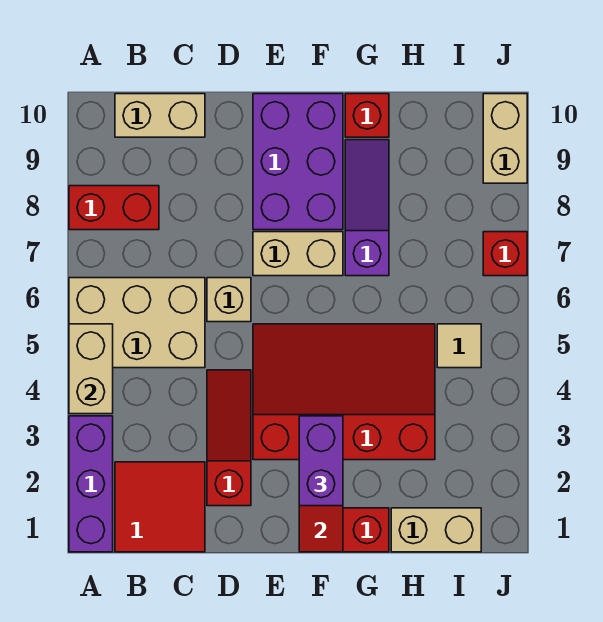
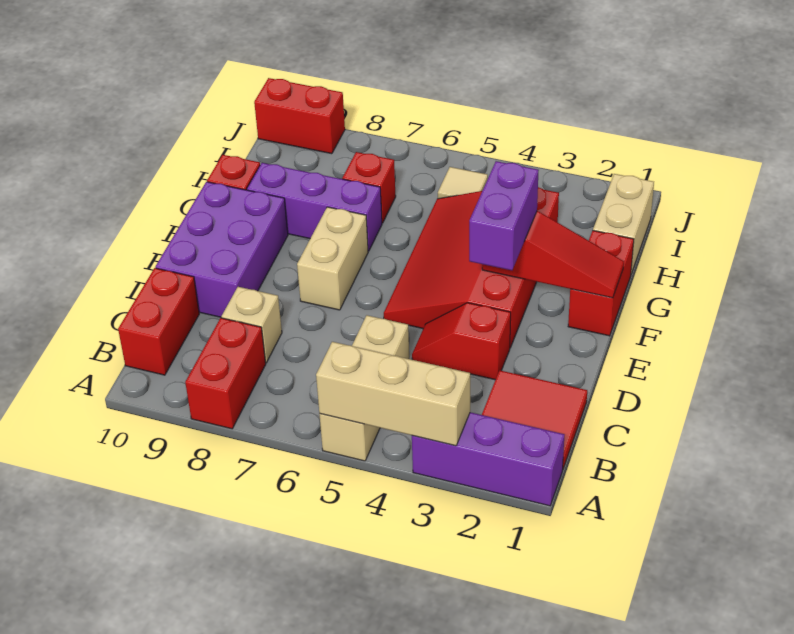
tan 1x2 brick [69,324,113,414] -> tan 1x3 brick [316,342,470,446]
tan 2x3 brick [69,278,205,368] -> tan 1x3 brick [319,315,409,461]
tan 1x2 brick [115,94,205,137] -> red 1x2 brick [118,268,199,375]
red 1x3 slope [207,370,251,506] -> red 1x2 slope [412,303,511,380]
tan 1x1 brick [207,278,251,322] -> tan 1x1 brick moved to [221,287,282,363]
purple 2x3 brick [253,94,343,230] -> purple 2x3 brick turned to [155,182,288,317]
purple 1x2 brick [299,416,343,506] -> purple 1x2 brick turned to [469,161,539,270]
purple 1x3 slope [345,140,389,276] -> purple 1x3 brick [247,163,382,251]
red 1x1 brick [483,232,527,276] -> red 1x1 brick moved to [342,152,396,223]
tan 1x2 brick [483,94,527,183] -> red 1x2 brick [254,78,345,154]

